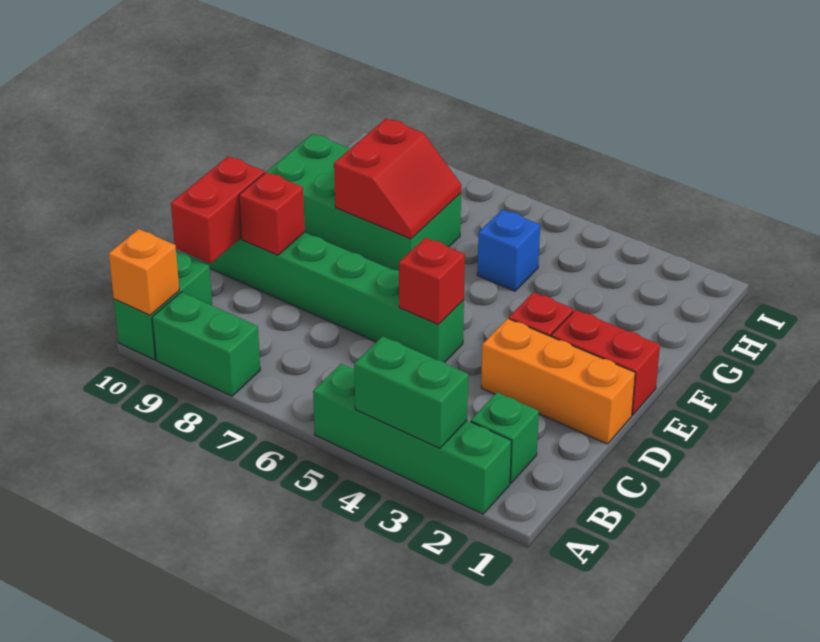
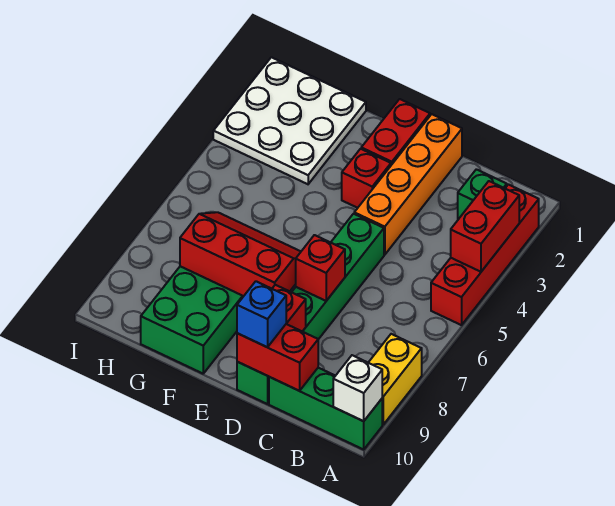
green 1x4 brick [313,364,512,514] -> red 1x4 brick [431,185,539,325]
green 1x2 brick [354,336,468,448] -> red 1x2 brick [451,181,519,272]
green 1x2 brick [152,292,260,396] -> yellow 1x2 brick [368,334,422,424]
green 1x2 brick [114,251,212,360] -> green 1x3 brick [269,368,382,449]
orange 1x1 brick [109,229,179,315] -> white 1x1 brick [333,355,382,421]
orange 1x3 brick [481,319,635,444] -> orange 1x4 brick [354,114,462,255]
red 1x1 brick [399,238,465,325] -> red 1x1 brick moved to [296,235,345,301]
red 2x2 slope [334,118,461,239] -> red 2x3 slope [180,212,301,296]
none -> white 3x3 plate [213,57,366,184]
blue 1x1 brick [477,209,540,291] -> blue 1x1 brick moved to [237,281,286,347]

